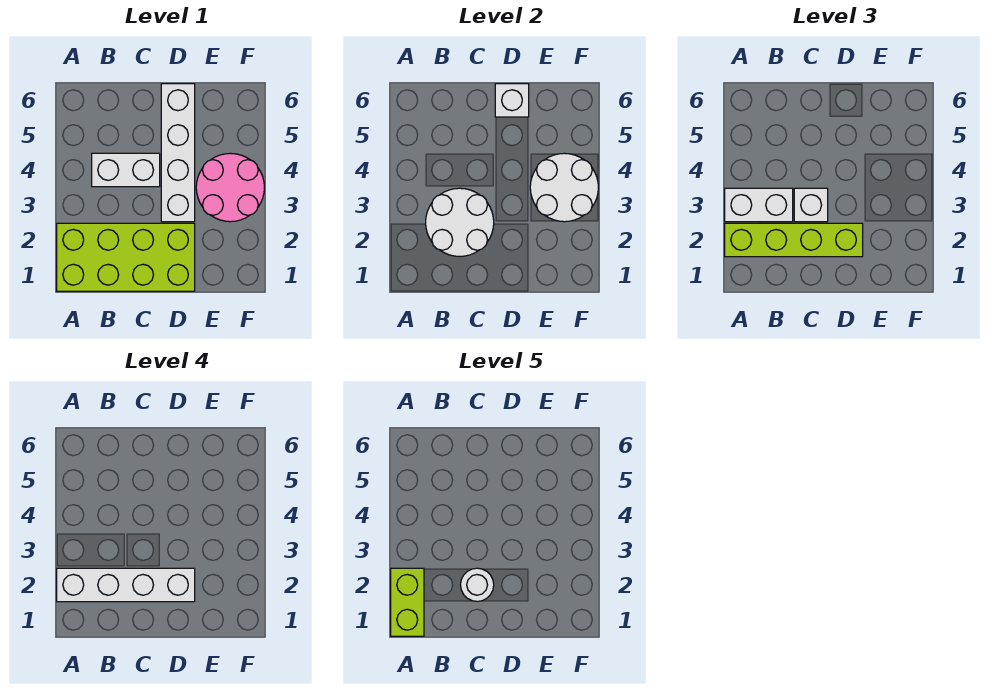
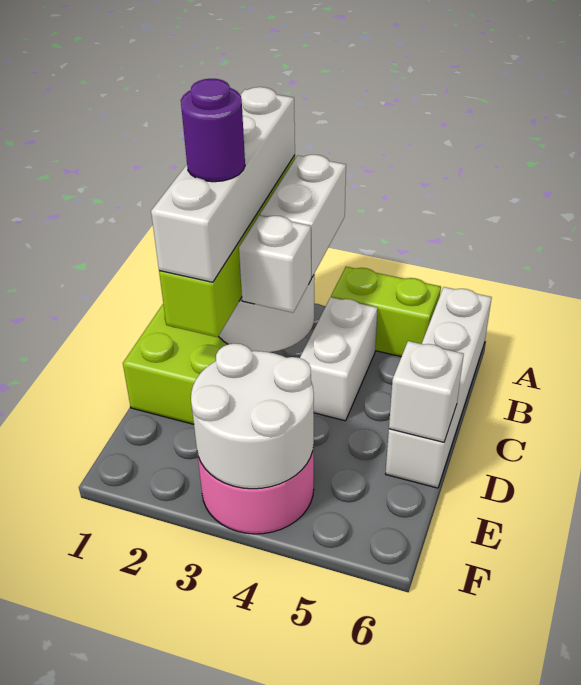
lime 1x2 brick [391,568,424,636] -> lime 1x2 brick moved to [331,267,441,357]
white 1x1 round brick [461,568,494,601] -> purple 1x1 round brick [181,79,245,182]
white 1x4 brick [161,84,195,222] -> white 1x4 brick turned to [386,287,492,488]

